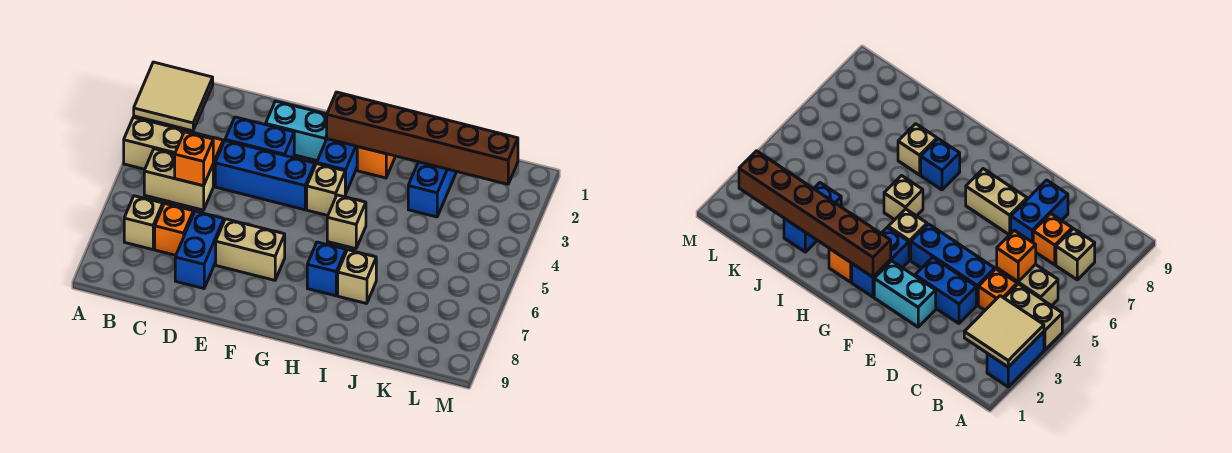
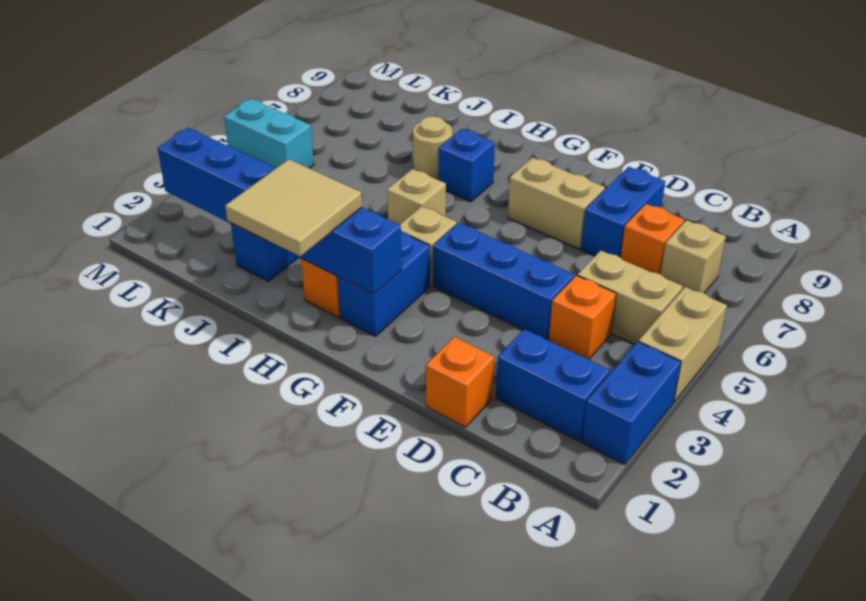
tan 2x2 tile [134,62,213,131] -> tan 2x2 tile moved to [225,159,362,256]
tan 1x2 brick [124,117,193,169] -> tan 1x2 brick turned to [639,287,727,402]
orange 1x1 brick [175,132,214,186] -> orange 1x1 brick moved to [426,337,494,427]
blue 1x2 brick [225,117,294,158] -> blue 1x2 brick moved to [496,329,610,441]
cyan 1x2 brick [266,101,327,161] -> cyan 1x2 brick moved to [224,99,314,168]
brown 1x6 brick [327,92,518,184] -> blue 1x6 brick [158,128,402,294]
tan 1x1 brick [338,250,376,304] -> tan 1x1 round brick [413,116,452,180]

